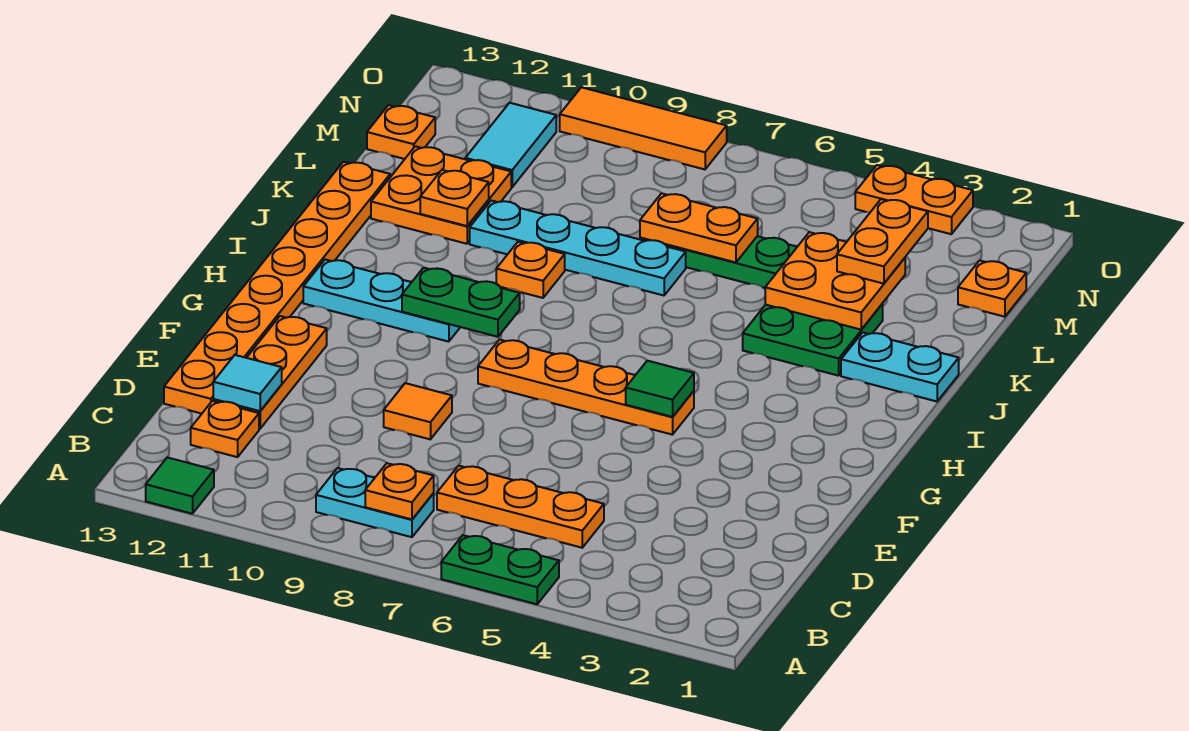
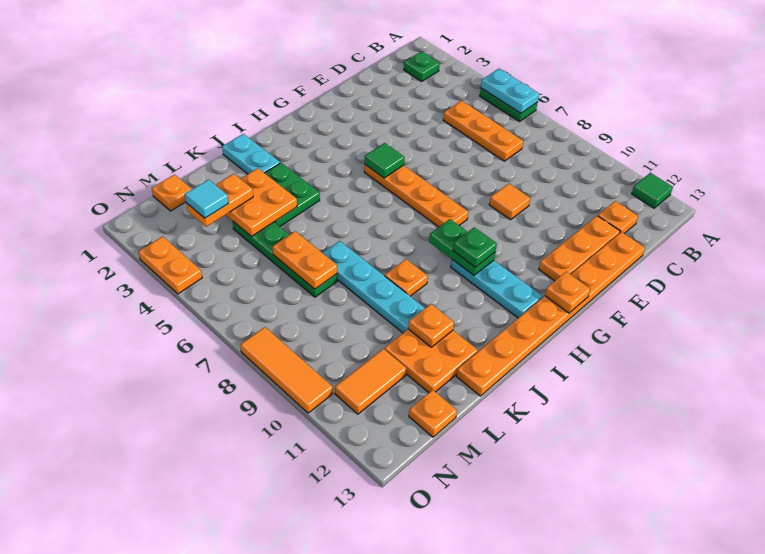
none -> green 1x1 plate [404,51,440,81]
cyan 1x2 plate [316,468,434,537] -> cyan 1x2 plate moved to [481,69,539,113]
orange 1x1 plate [365,463,434,519] -> orange 1x1 plate moved to [545,272,590,313]
cyan 1x1 tile [213,355,282,411] -> cyan 1x1 tile moved to [185,180,228,218]
none -> green 1x1 plate [453,227,497,267]
cyan 1x2 tile [465,103,556,187] -> orange 1x2 tile [335,349,406,414]

